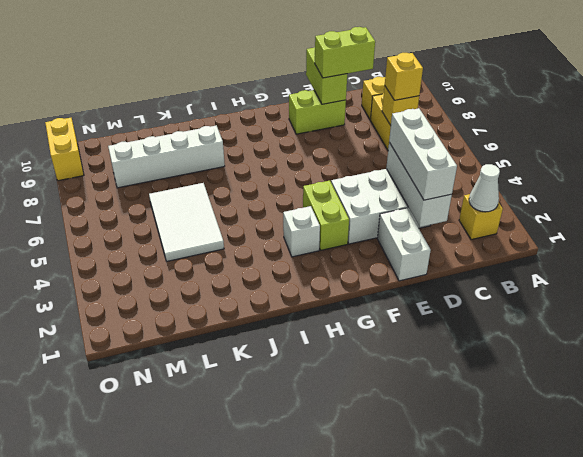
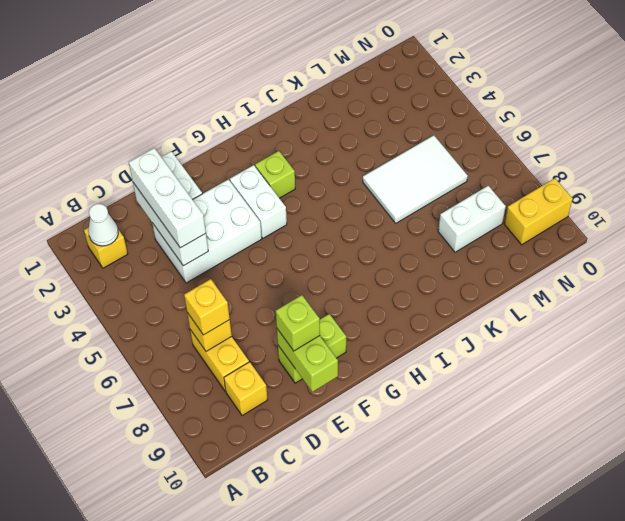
lime 1x2 brick [315,27,375,78] -> lime 1x1 brick [276,295,320,351]
lime 1x2 brick [303,181,349,250] -> white 1x2 brick [230,165,287,238]
white 1x1 brick [283,206,320,257] -> lime 1x1 brick [255,151,295,198]
white 1x4 brick [108,125,225,188] -> white 1x2 brick [438,186,506,252]
white 2x3 tile [149,183,224,261] -> white 2x3 tile turned to [363,135,468,223]
yellow 1x2 brick [45,118,84,181] -> yellow 1x2 brick turned to [504,178,573,245]

